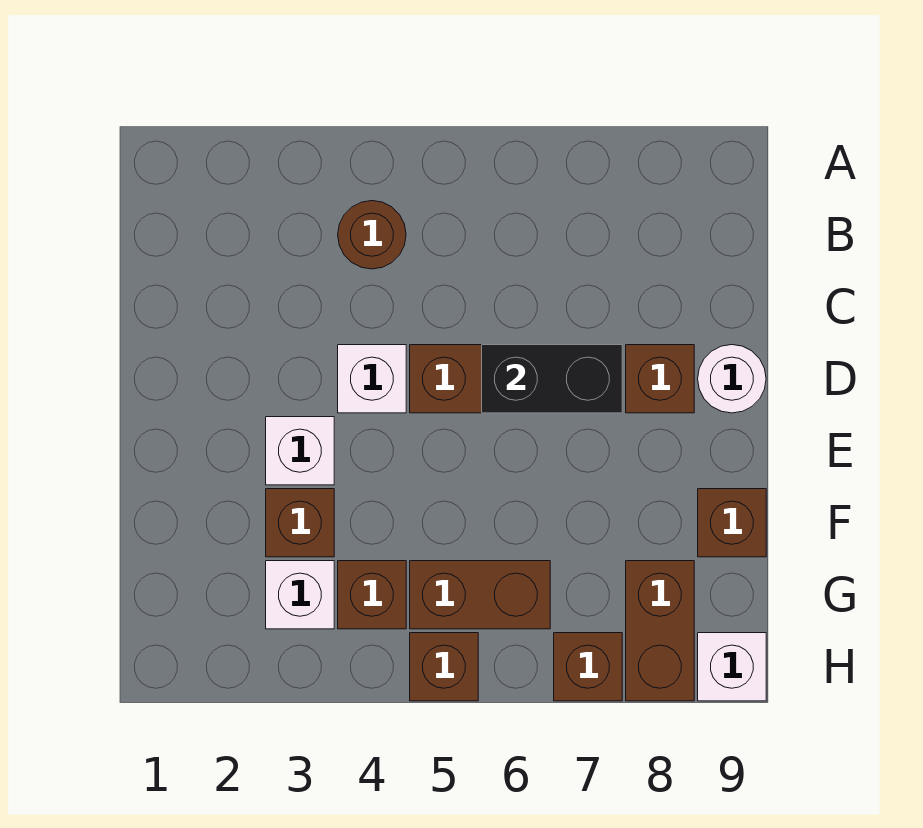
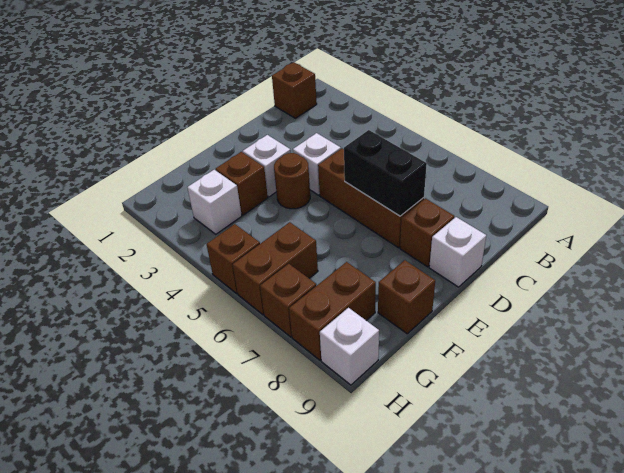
brown 1x1 round brick [338,201,406,269] -> brown 1x1 round brick moved to [274,153,310,209]
white 1x1 round brick [698,345,766,413] -> white 1x1 brick [429,217,486,287]
brown 1x1 brick [338,561,406,629] -> brown 1x1 brick moved to [272,62,317,118]
brown 1x2 brick [410,561,550,629] -> brown 1x2 brick turned to [233,222,318,315]

